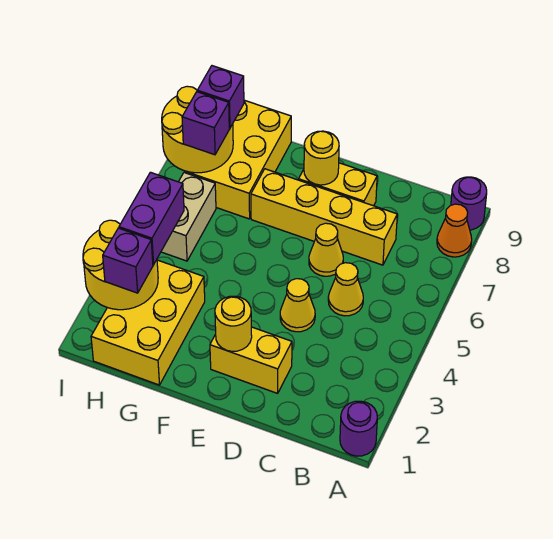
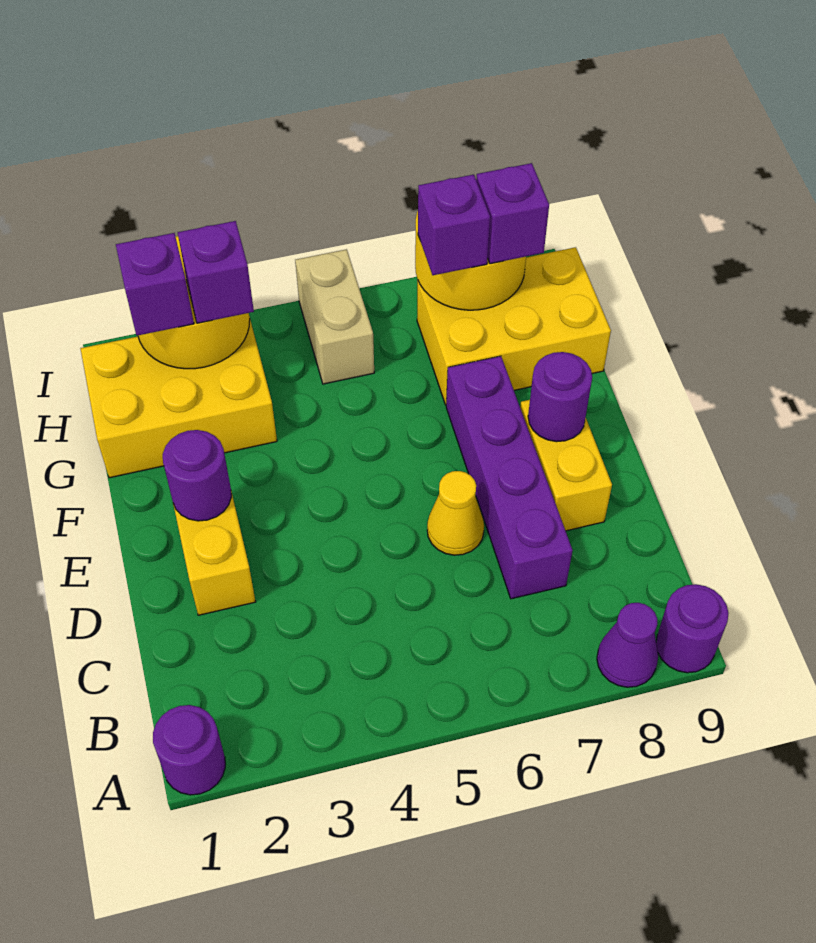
orange 1x1 cone [437,204,472,257] -> purple 1x1 cone [597,603,658,687]
yellow 1x1 cone [328,263,363,316] -> none
yellow 1x4 brick [251,169,397,265] -> purple 1x4 brick [446,356,573,599]
yellow 1x1 cone [280,279,315,332] -> none
yellow 1x1 round brick [215,296,252,351] -> purple 1x1 round brick [163,430,231,521]
yellow 1x1 round brick [304,131,339,185] -> purple 1x1 round brick [528,352,592,442]
purple 1x2 brick [119,172,184,265] -> purple 1x1 brick [178,221,254,323]
tan 1x2 brick [161,172,216,261] -> tan 1x2 brick turned to [295,249,374,384]

